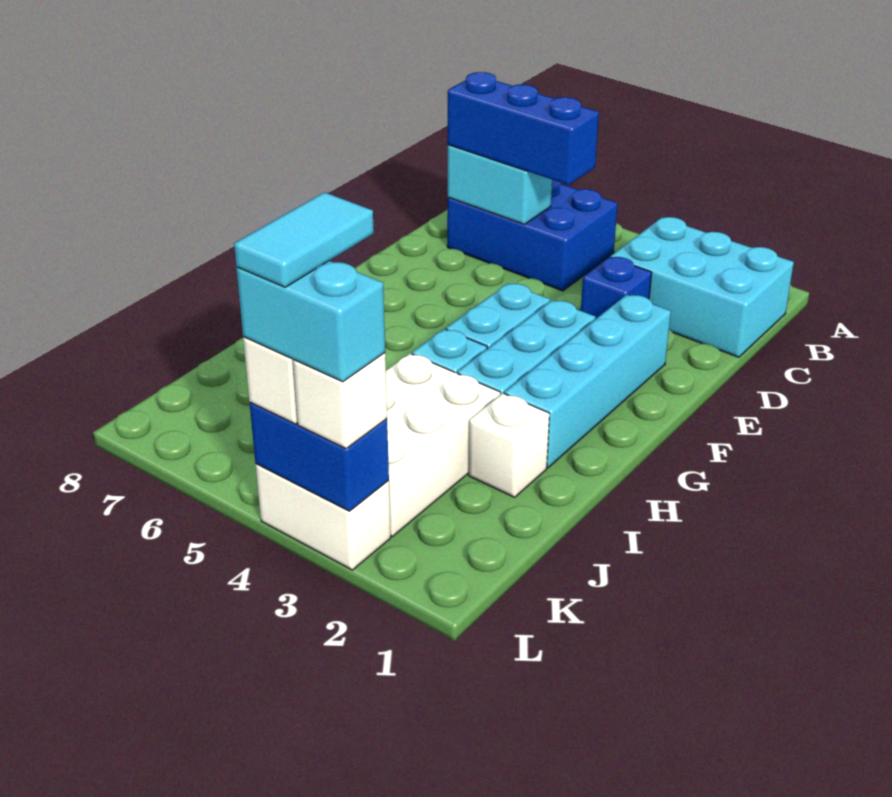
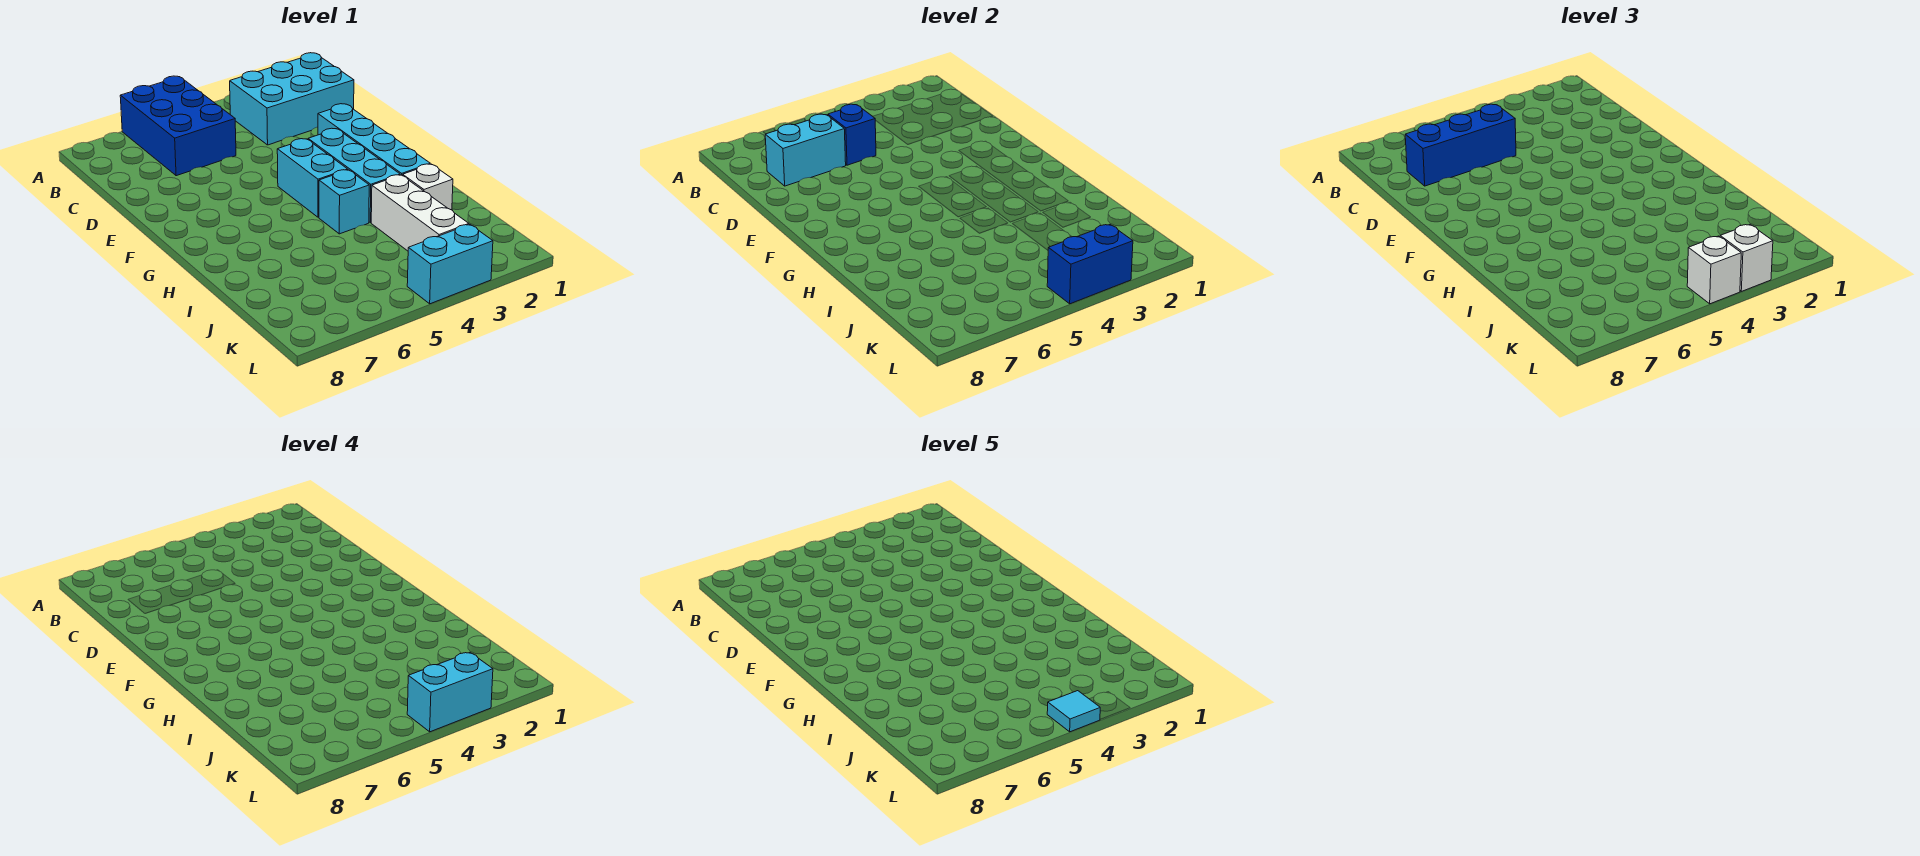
blue 2x3 brick [447,180,618,291] -> blue 2x3 brick turned to [120,76,236,176]
blue 1x1 brick [581,257,652,318] -> blue 1x1 brick moved to [828,104,876,165]
white 2x3 brick [386,353,500,537] -> white 1x3 brick [371,175,469,251]
cyan 1x2 tile [234,192,374,287] -> cyan 1x1 tile [1047,691,1100,732]
white 1x2 brick [256,464,391,570] -> cyan 1x2 brick [407,225,493,304]

